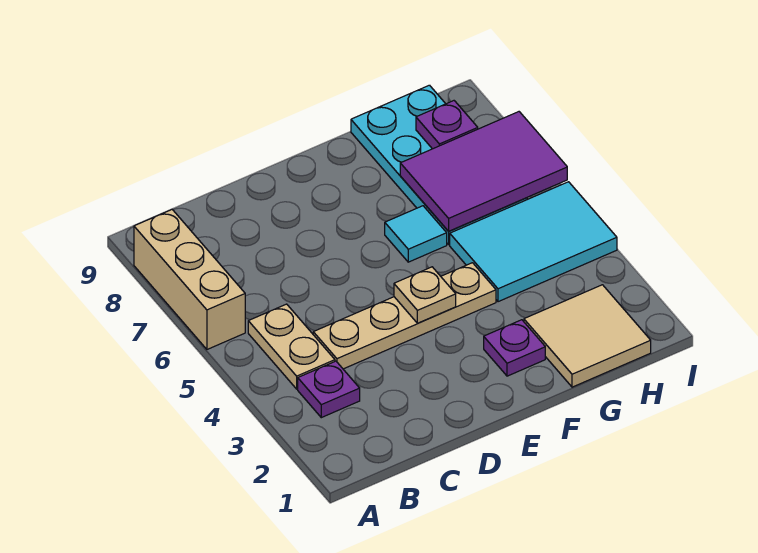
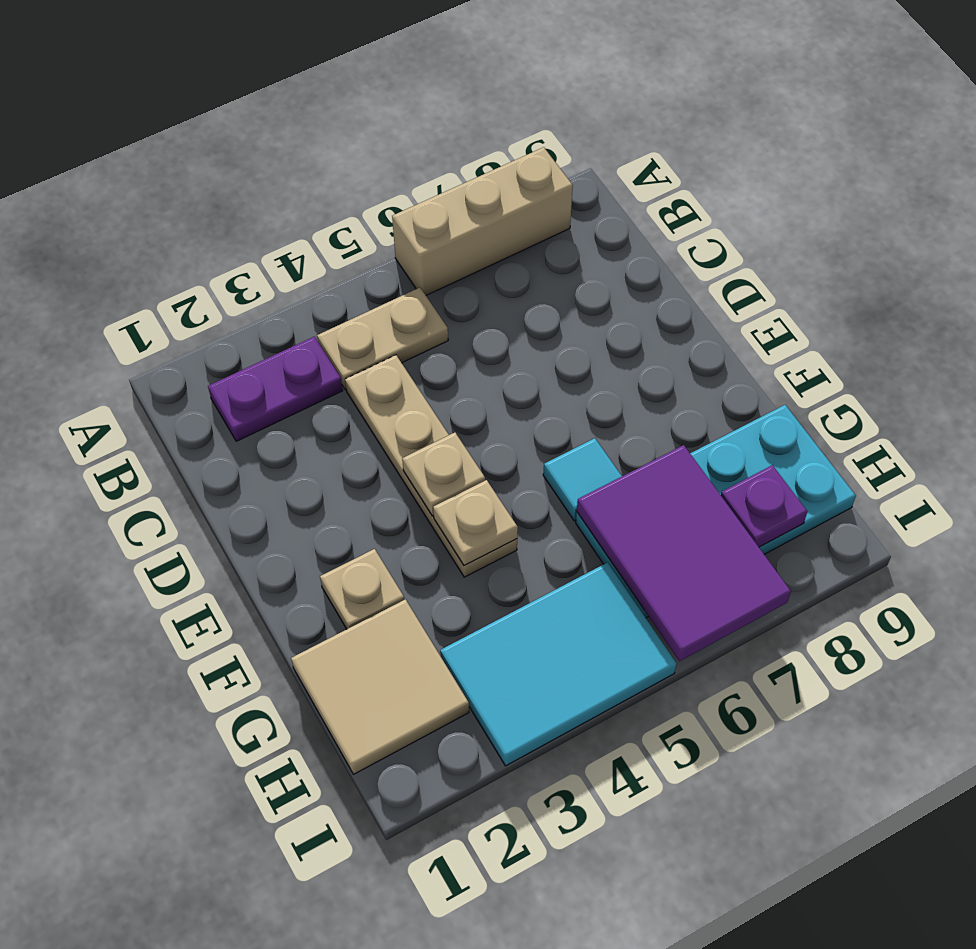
purple 1x1 plate [298,361,360,418] -> purple 1x2 plate [208,337,343,441]
purple 1x1 plate [484,320,545,376] -> tan 1x1 plate [320,549,404,629]
none -> tan 1x1 plate [433,480,518,566]
cyan 2x3 tile [450,182,617,302] -> cyan 2x3 tile turned to [440,562,677,766]

